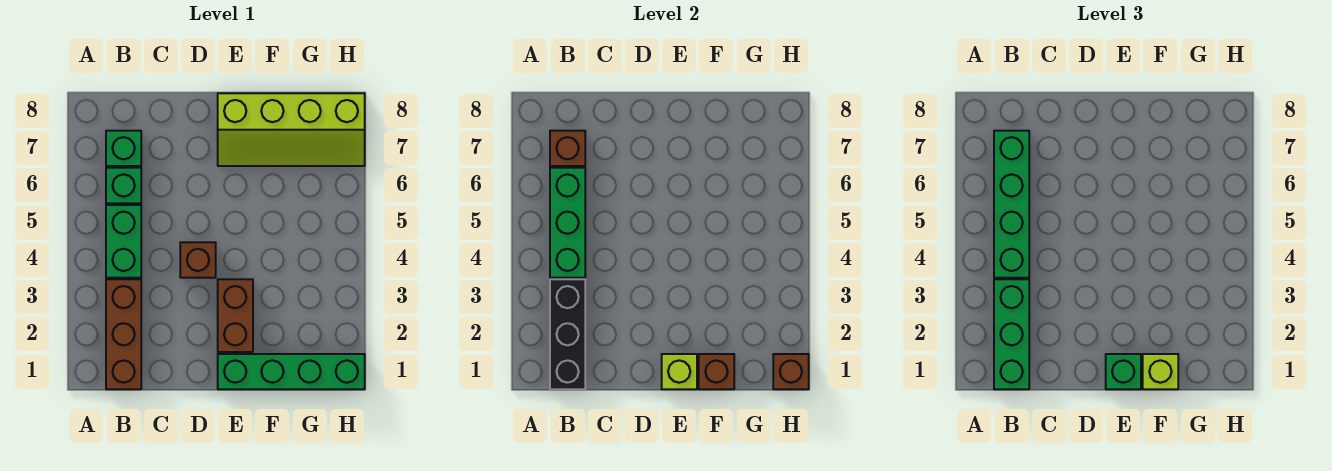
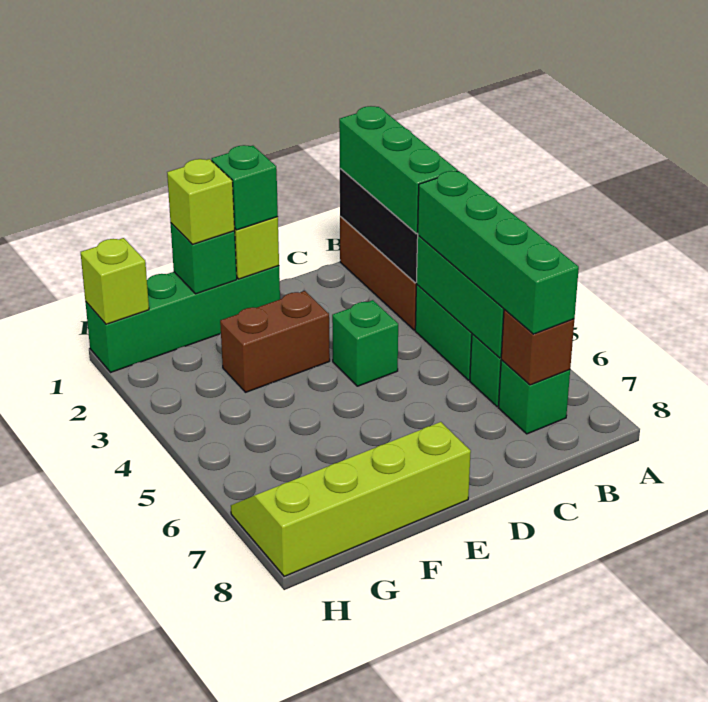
brown 1x1 brick [180,242,216,278] -> green 1x1 brick [332,300,398,386]
brown 1x2 brick [218,279,253,352] -> brown 1x2 brick turned to [220,291,330,392]
brown 1x1 brick [699,354,734,389] -> green 1x1 brick [171,223,237,294]
brown 1x1 brick [773,354,809,389] -> lime 1x1 brick [81,238,149,324]

